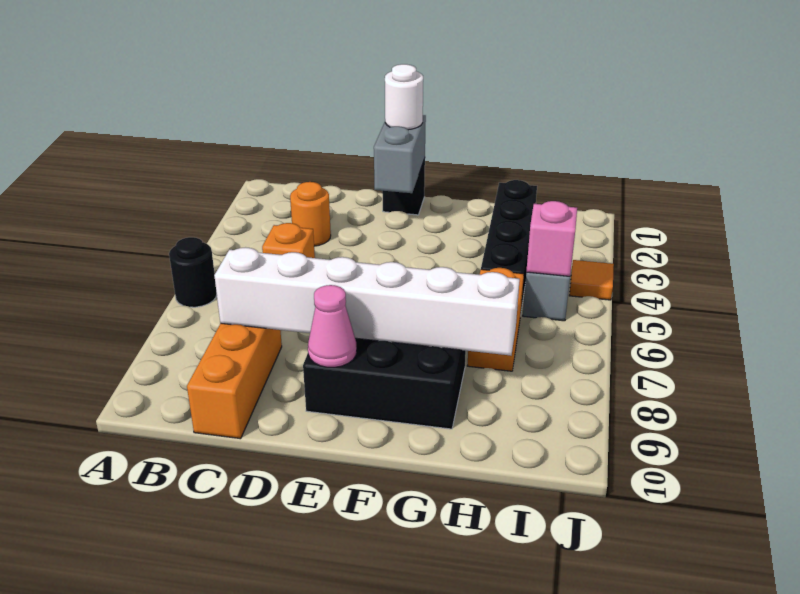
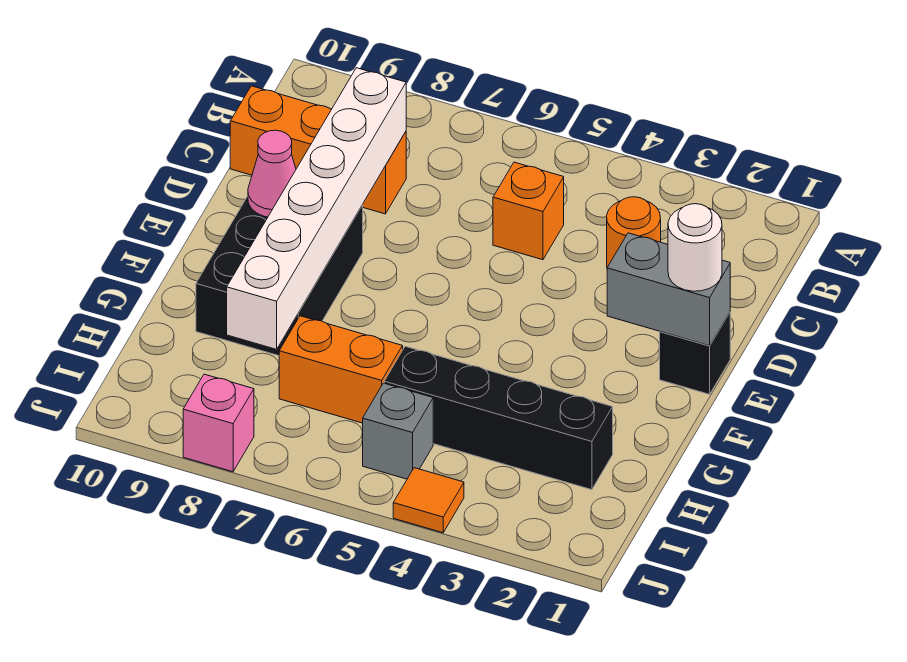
black 1x1 round brick [169,237,217,307] -> none
pink 1x1 brick [526,201,577,276] -> pink 1x1 brick moved to [183,374,254,472]

